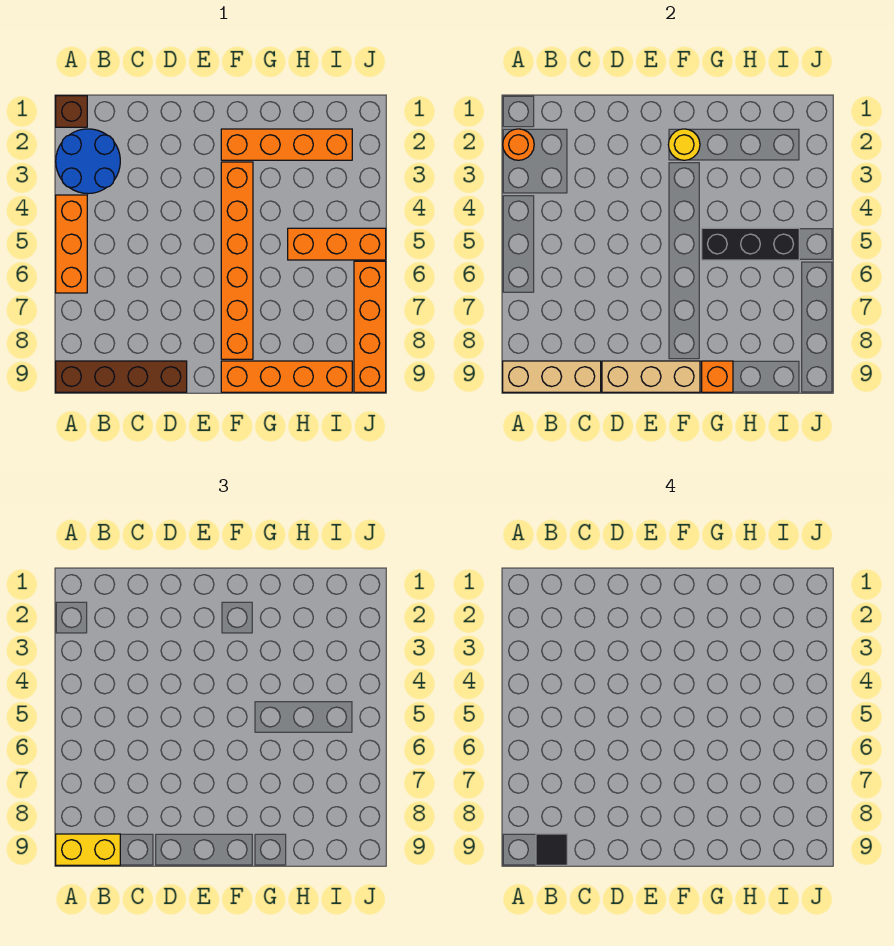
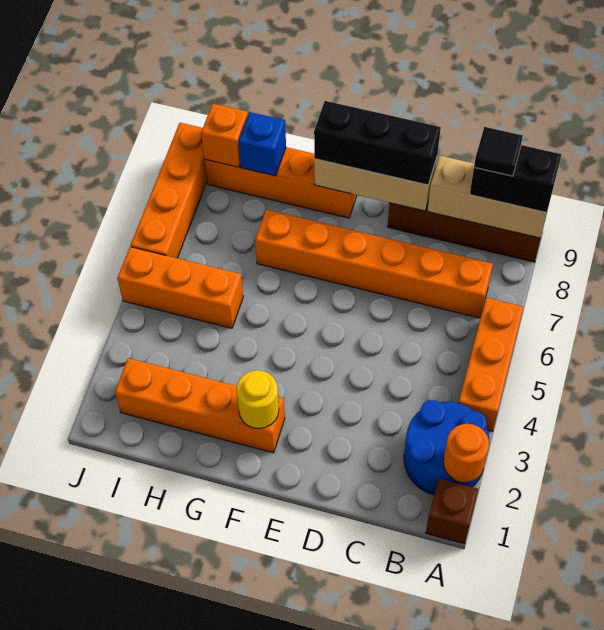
yellow 1x2 brick [56,834,120,865] -> black 1x2 brick [470,145,562,213]
orange 1x6 brick [221,162,253,359] -> orange 1x6 brick turned to [255,210,493,318]
black 1x3 brick [702,228,799,260] -> black 1x3 brick moved to [314,101,441,185]
orange 1x1 brick [702,361,733,392] -> orange 1x1 brick moved to [201,104,248,167]
none -> blue 1x1 brick [239,112,286,176]

